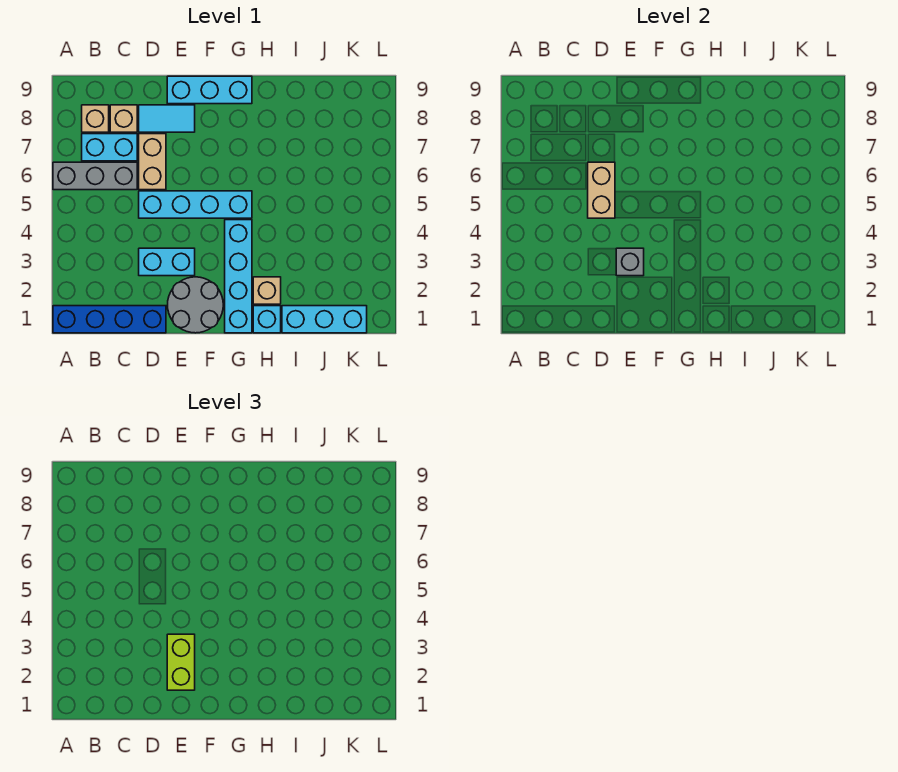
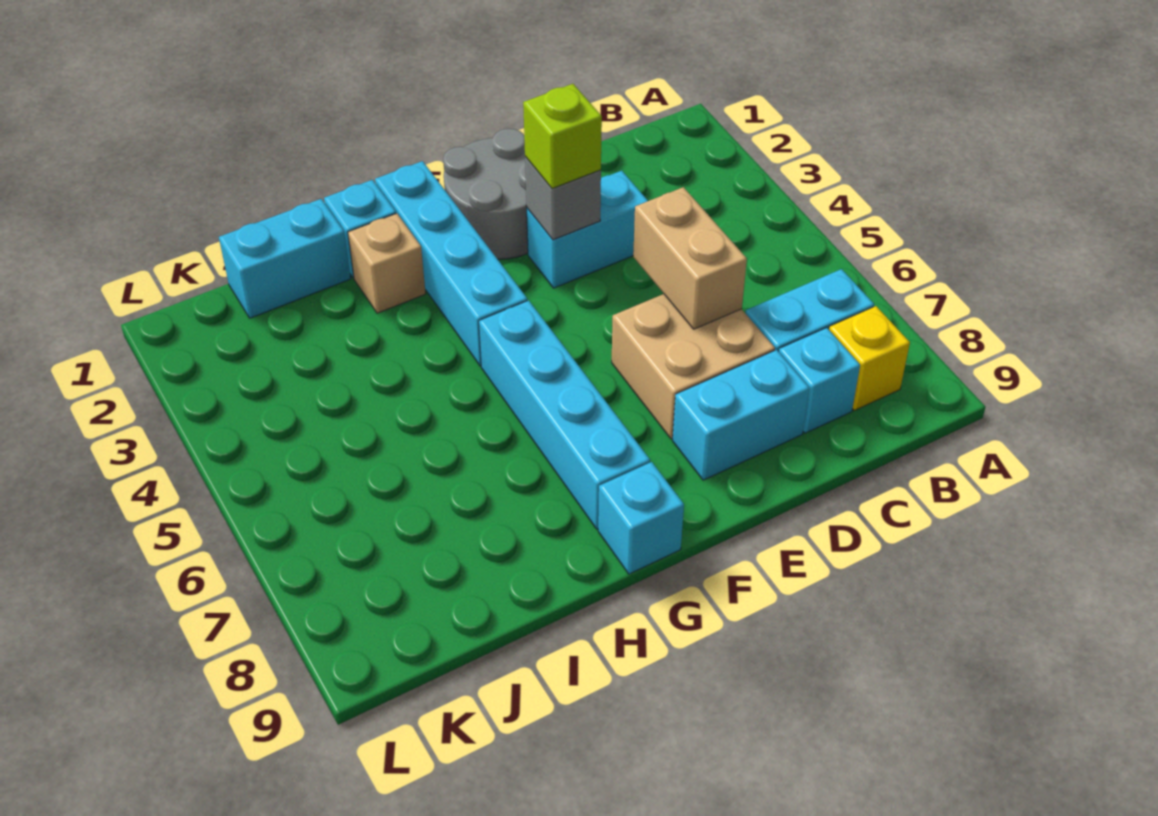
blue 1x4 brick [53,306,166,333] -> none
grey 1x3 brick [53,162,137,190] -> none
tan 1x1 brick [82,105,109,132] -> yellow 1x1 brick [829,306,910,410]
tan 1x1 brick [110,105,137,132] -> cyan 1x1 brick [779,328,860,433]
cyan 1x4 brick [139,191,252,218] -> cyan 1x4 brick turned to [479,300,650,529]
tan 1x2 brick [139,134,166,190] -> tan 2x2 brick [612,294,775,439]
cyan 1x2 tile [139,105,195,132] -> cyan 1x2 brick [673,350,809,480]
lime 1x2 brick [167,634,195,690] -> lime 1x1 brick [523,84,602,189]
cyan 1x3 brick [167,76,252,104] -> cyan 1x1 brick [598,462,684,574]
cyan 1x3 brick [282,306,367,333] -> cyan 1x2 brick [219,199,351,318]

